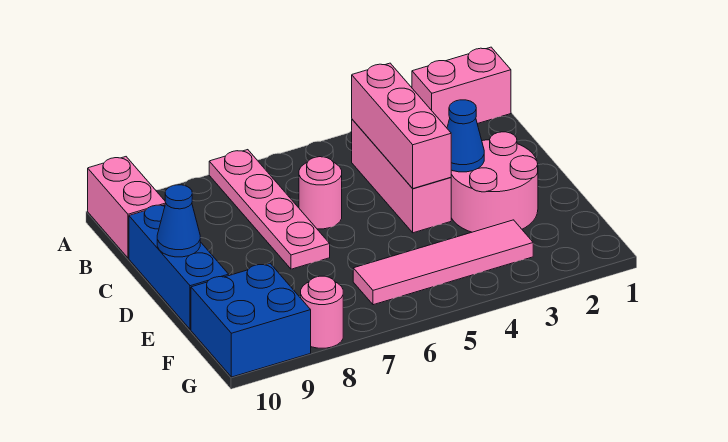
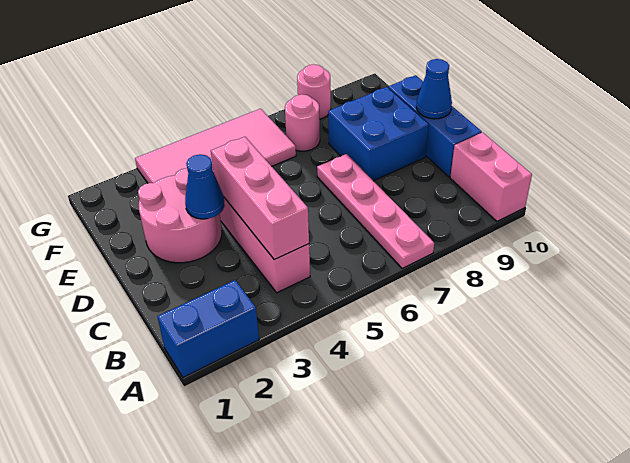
pink 1x2 brick [412,47,511,128] -> blue 1x2 brick [157,280,259,378]
pink 1x1 round brick [299,157,342,229] -> pink 1x1 round brick moved to [285,94,320,151]
pink 1x4 tile [353,220,533,305] -> pink 2x4 tile [135,109,296,183]
blue 2x2 brick [191,263,311,377] -> blue 2x2 brick moved to [328,87,429,181]

